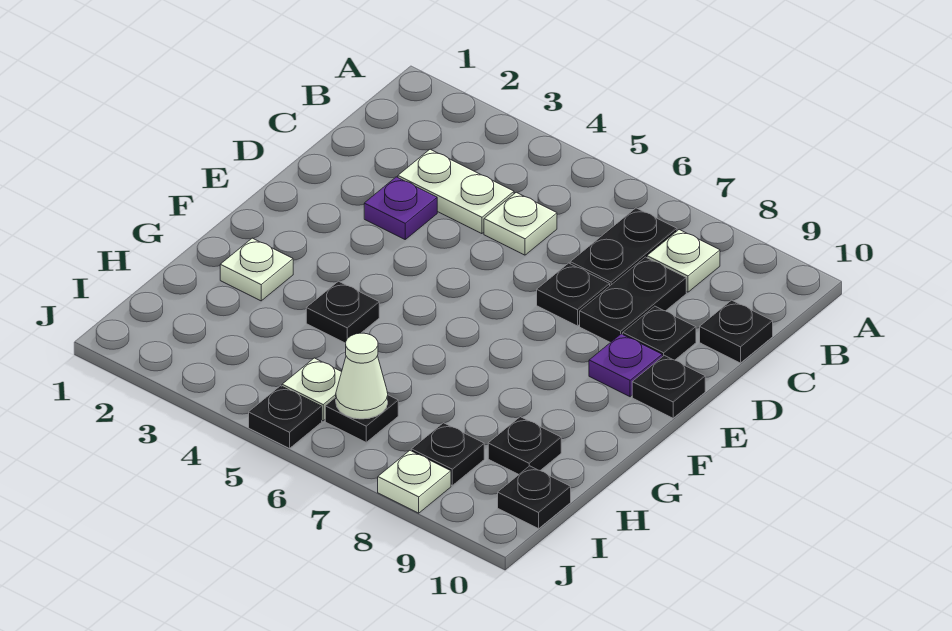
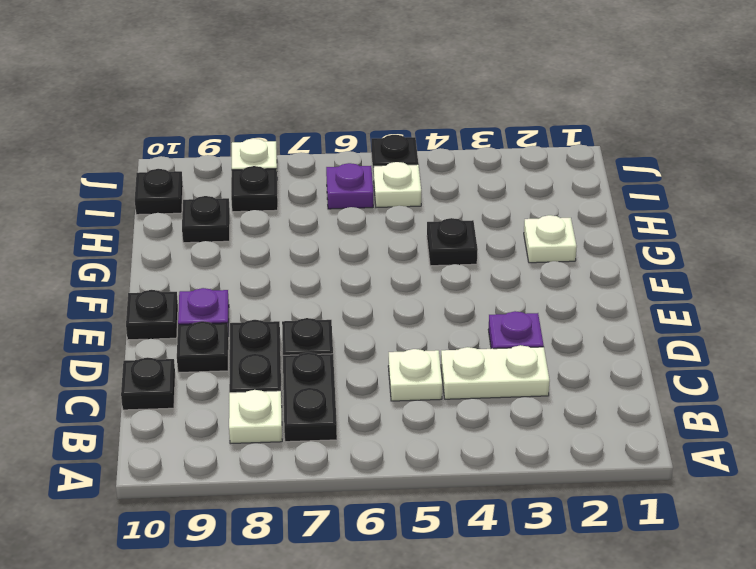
black 1x1 plate [325,395,398,442] -> purple 1x1 plate [326,163,373,209]
white 1x1 cone [336,333,388,419] -> none

